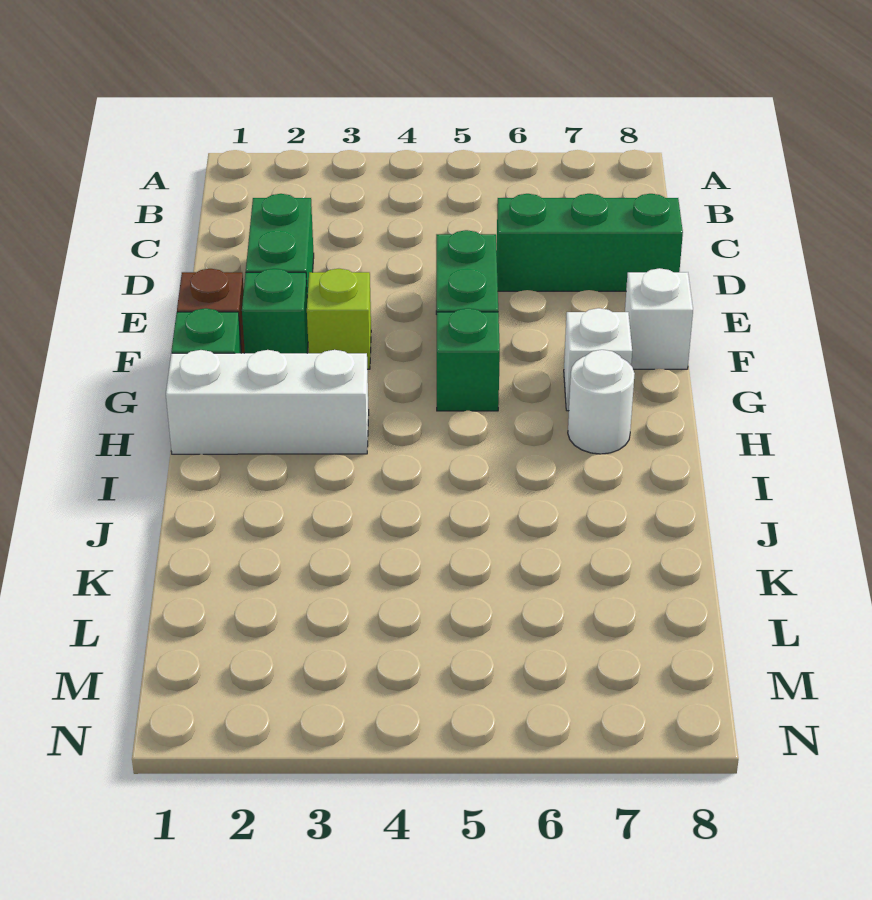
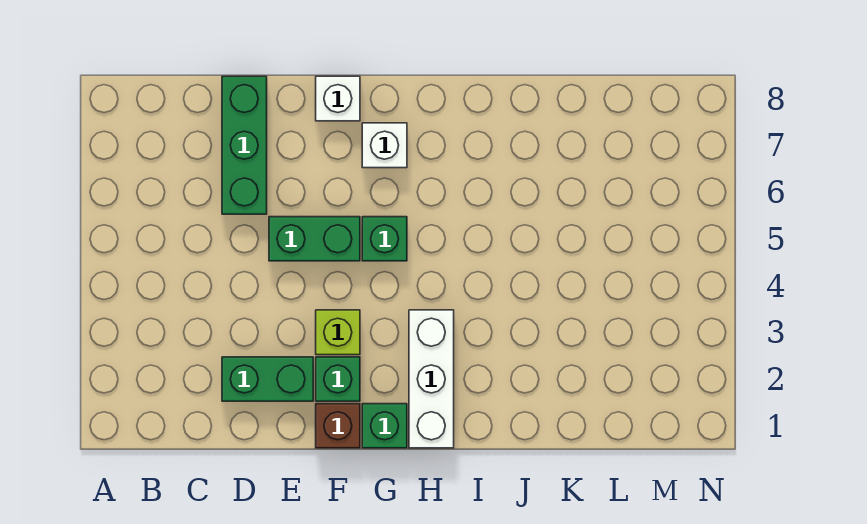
white 1x1 round brick [568,350,635,454] -> none

